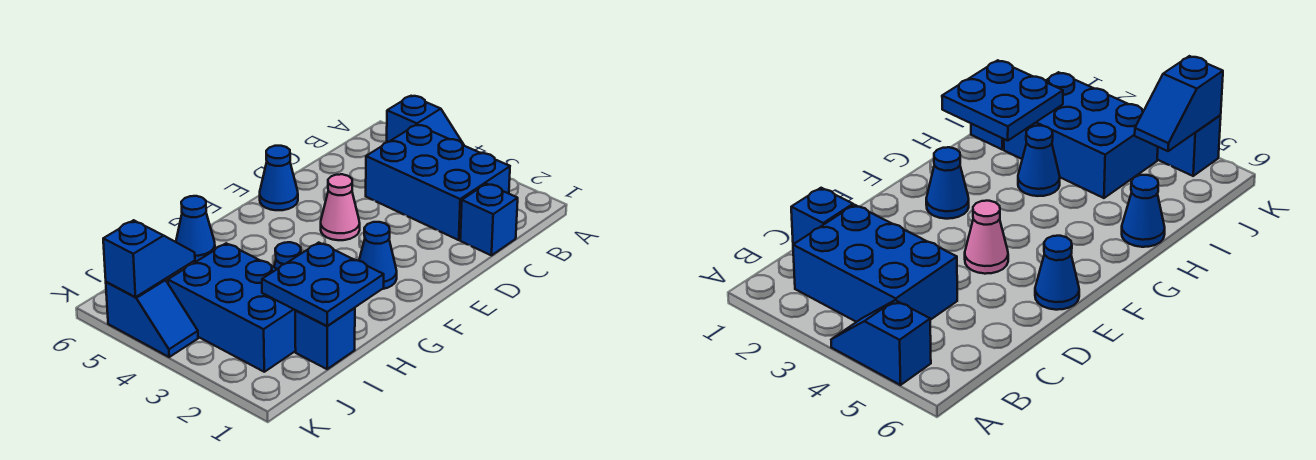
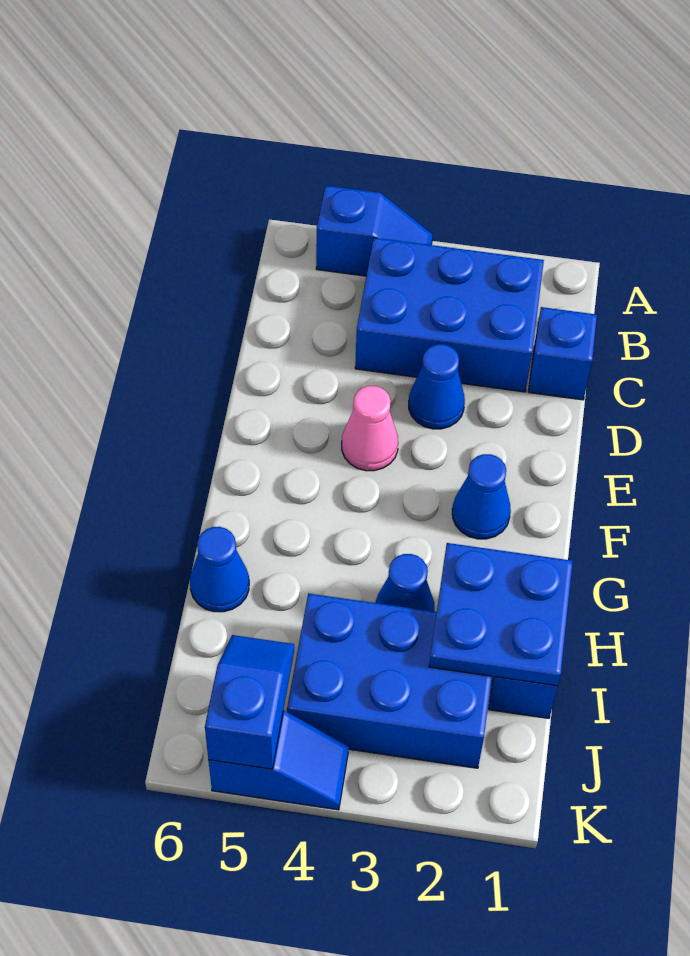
blue 1x1 cone [260,146,298,210] -> blue 1x1 cone moved to [409,344,465,429]

